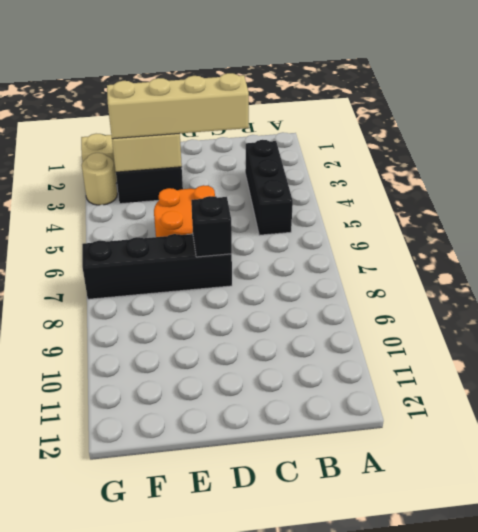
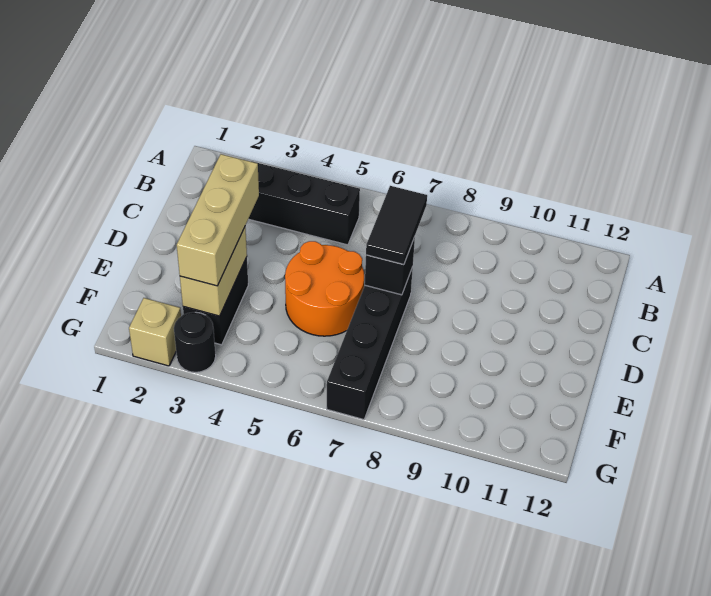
tan 1x4 brick [107,73,249,139] -> tan 1x3 brick [177,154,259,286]
none -> black 1x2 tile [366,186,427,265]
tan 1x1 round brick [82,153,117,205] -> black 1x1 round brick [174,312,216,372]

